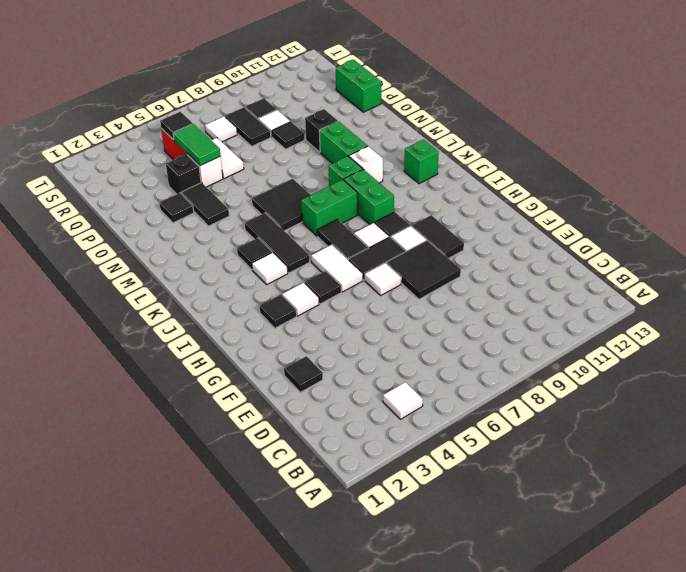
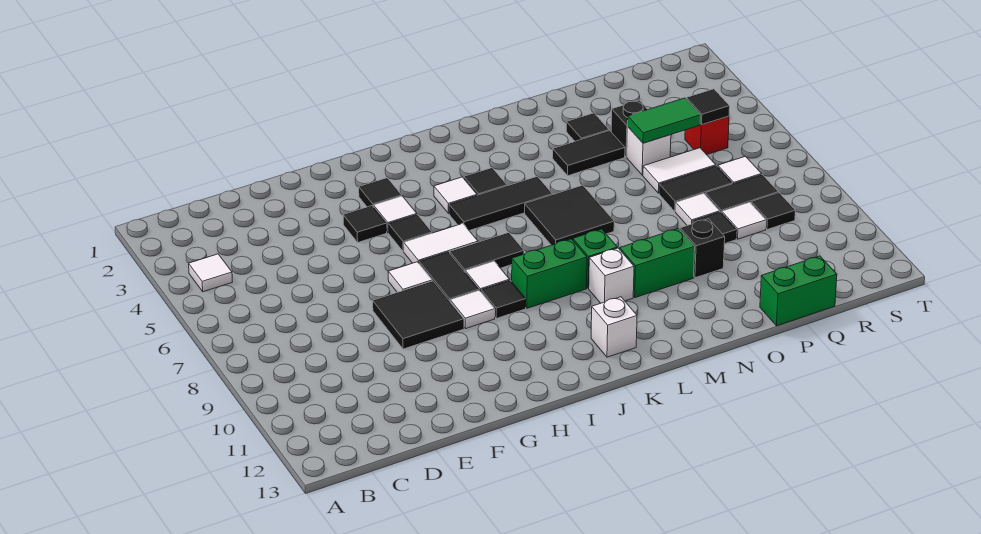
black 1x1 tile [284,356,323,392] -> black 1x1 tile moved to [343,206,387,242]
black 1x2 tile [412,215,464,258] -> black 1x2 tile moved to [659,166,732,212]
green 1x2 brick [301,180,358,236] -> none
green 1x1 brick [404,139,439,184] -> white 1x1 brick [591,297,637,357]
none -> white 1x1 tile [676,193,720,225]

